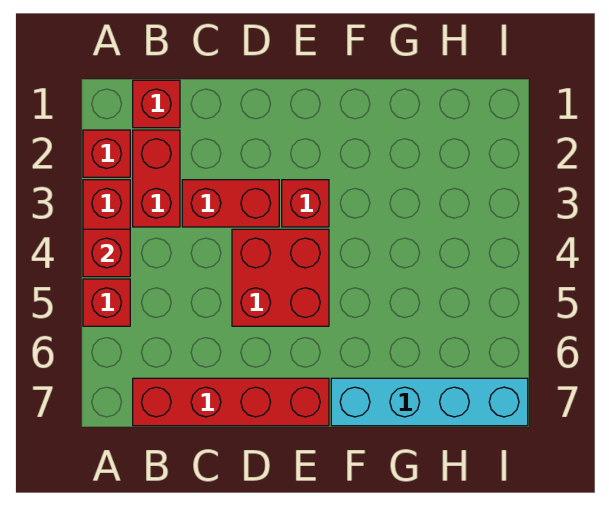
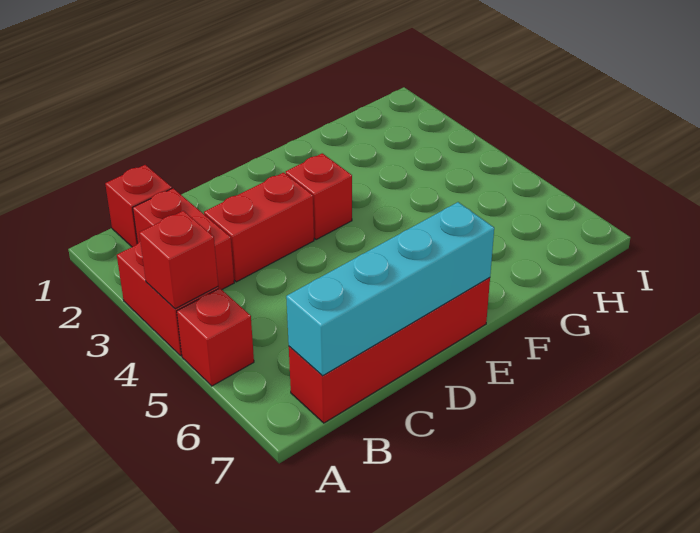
red 1x1 brick [83,130,130,177] -> none
red 2x2 brick [232,229,329,326] -> none
cyan 1x4 brick [331,378,528,426] -> cyan 1x4 brick moved to [286,202,494,376]

